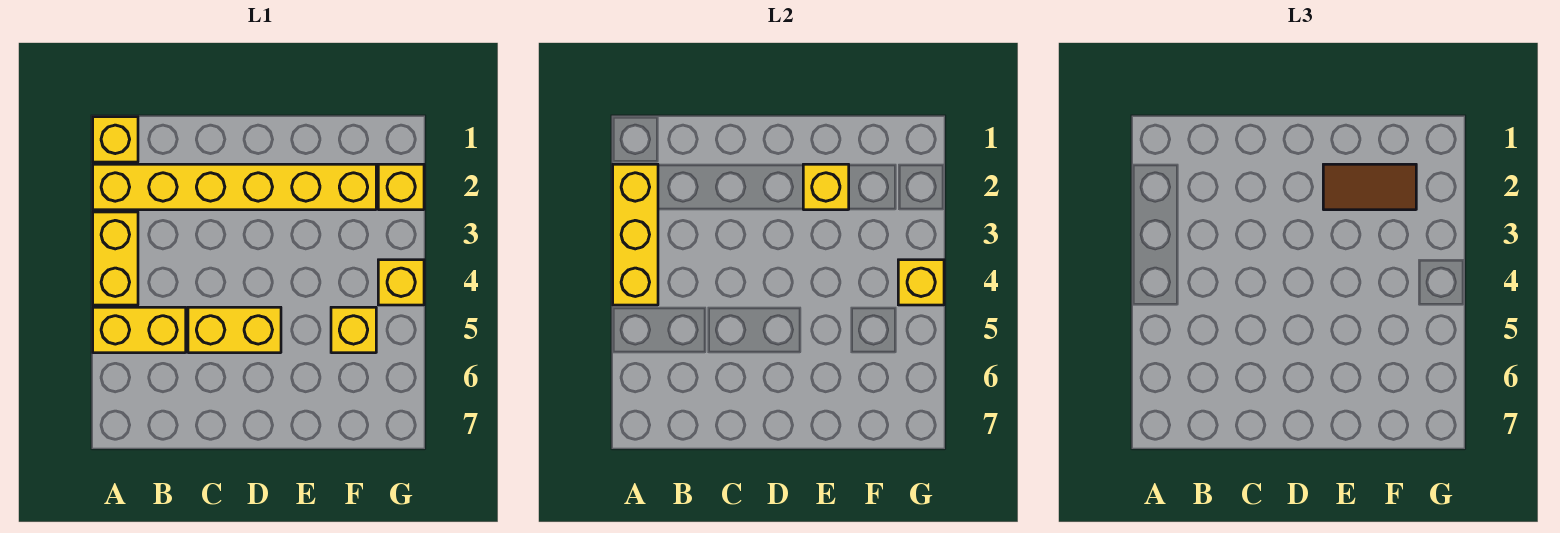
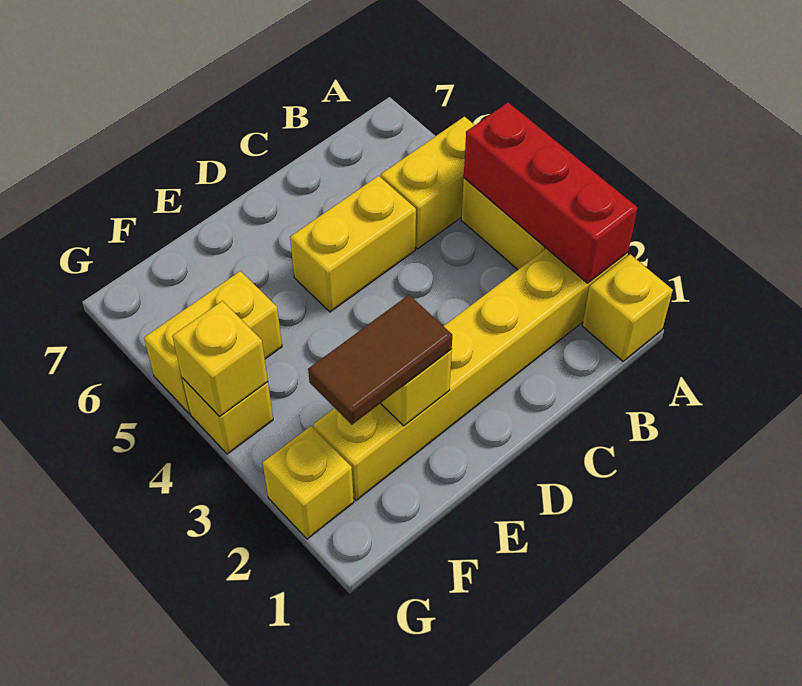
yellow 1x3 brick [613,164,658,305] -> red 1x3 brick [464,103,638,283]
yellow 1x1 brick [331,307,376,353] -> yellow 1x2 brick [144,271,282,414]

